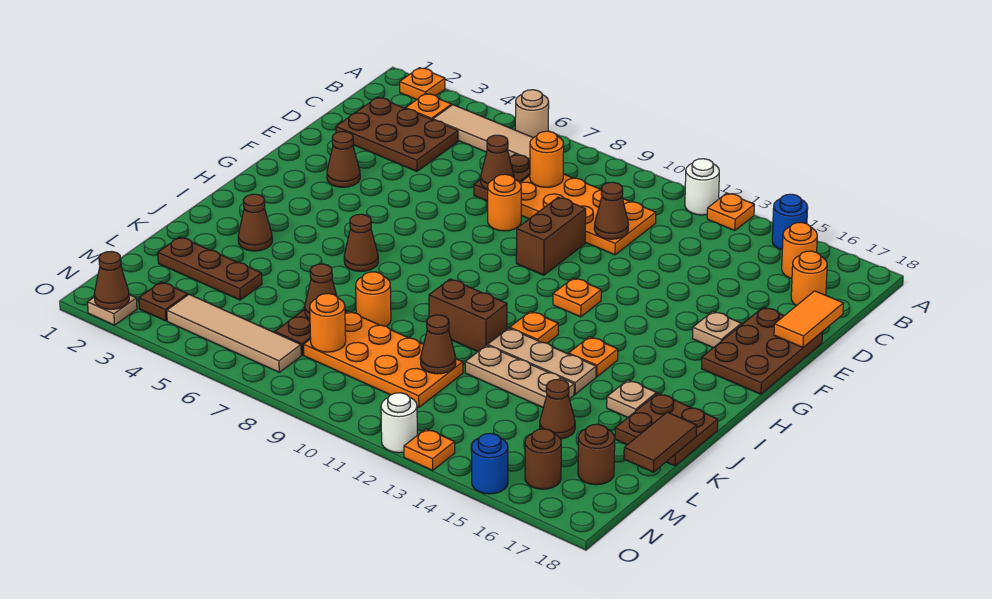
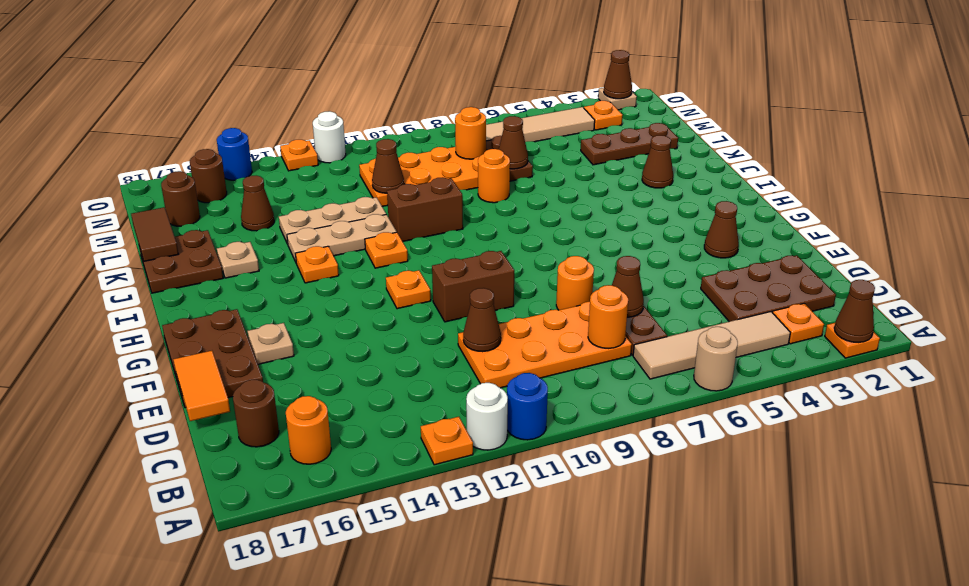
blue 1x1 round brick [772,194,808,250] -> blue 1x1 round brick moved to [507,373,548,440]
orange 1x1 round brick [791,251,827,306] -> brown 1x1 round brick [233,380,279,447]
brown 1x2 brick [516,197,586,275] -> brown 1x2 brick turned to [432,251,514,322]
brown 1x1 cone [344,214,378,271] -> brown 1x1 cone moved to [834,280,875,342]
brown 1x1 plate [139,282,188,321] -> orange 1x1 plate [584,101,622,130]

